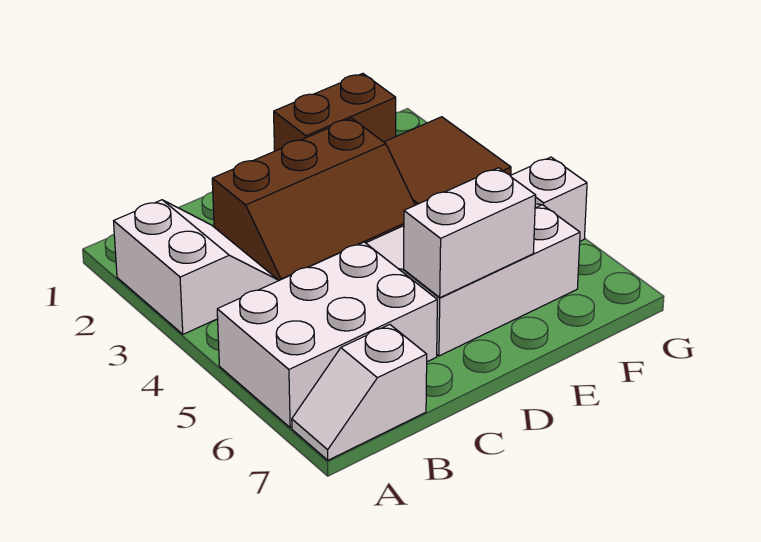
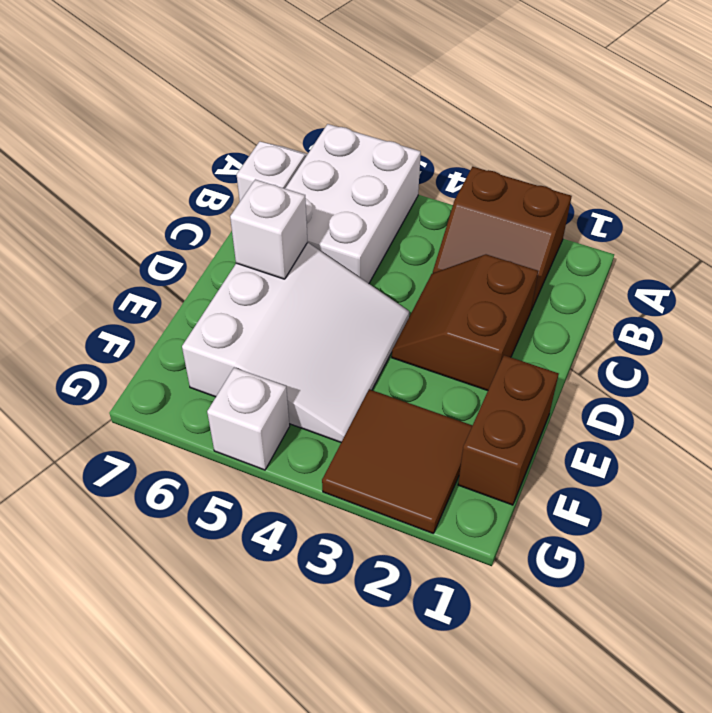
white 2x2 slope [114,200,279,334] -> brown 2x2 slope [433,167,572,310]
brown 2x3 slope [212,118,415,280] -> brown 2x2 slope [392,254,538,391]
white 1x2 brick [404,168,536,298] -> white 1x1 brick [230,179,308,279]

